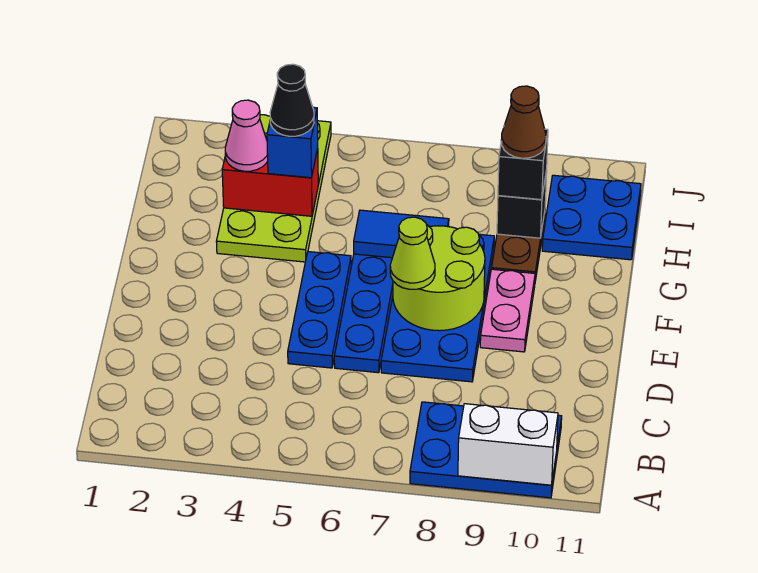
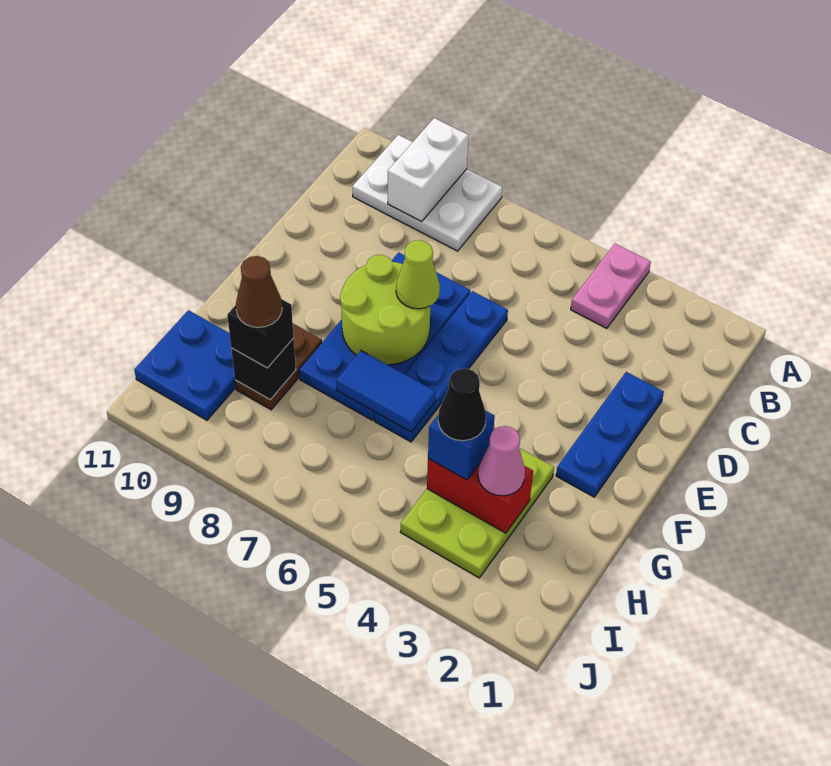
blue 2x3 plate [410,402,562,498] -> white 2x3 plate [352,135,503,251]
white 1x2 brick [458,404,558,485] -> white 1x2 brick turned to [388,118,469,222]
blue 1x3 plate [288,252,351,368] -> blue 1x3 plate moved to [556,372,664,497]
pink 1x2 plate [480,269,535,352] -> pink 1x2 plate moved to [571,244,651,328]
lime 2x4 plate [216,115,331,262] -> lime 2x3 plate [400,448,554,578]

